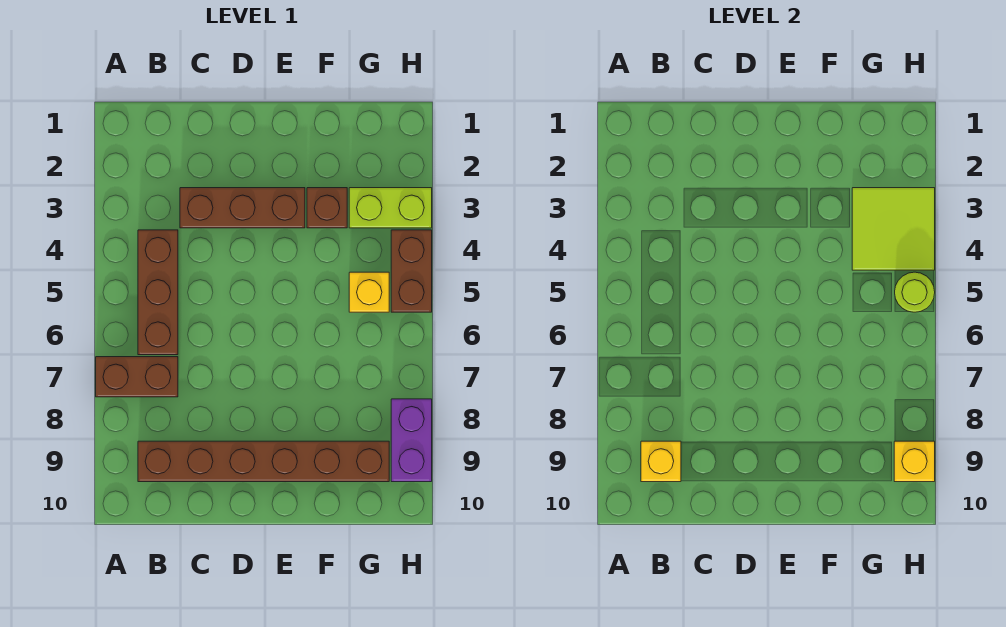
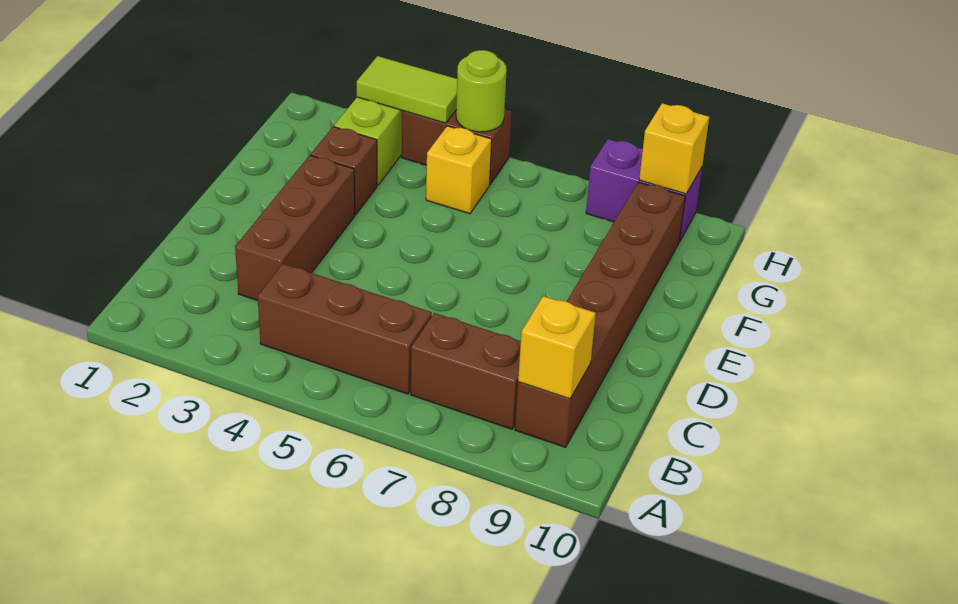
brown 1x2 brick [96,357,178,397] -> brown 1x2 brick turned to [411,313,521,429]
lime 2x2 tile [852,188,935,270] -> lime 1x2 tile [357,56,457,123]

